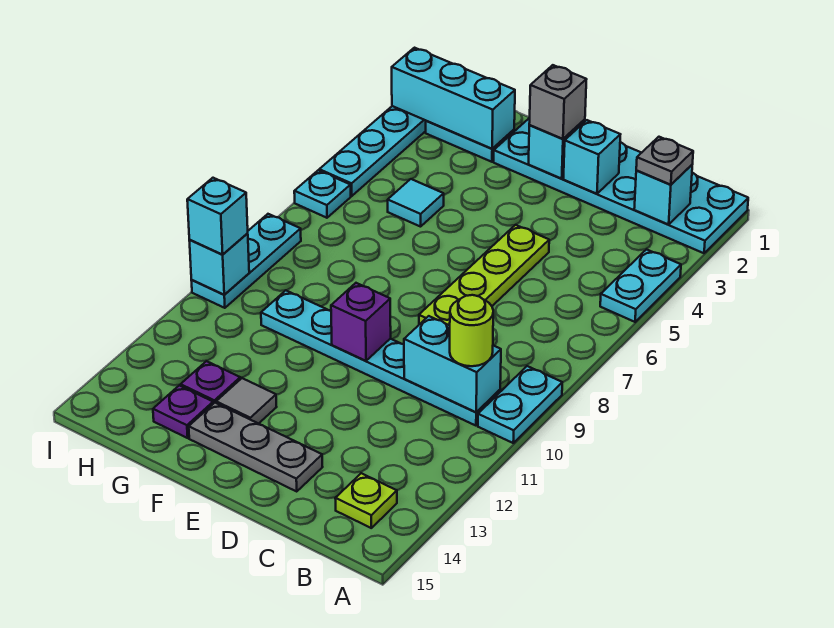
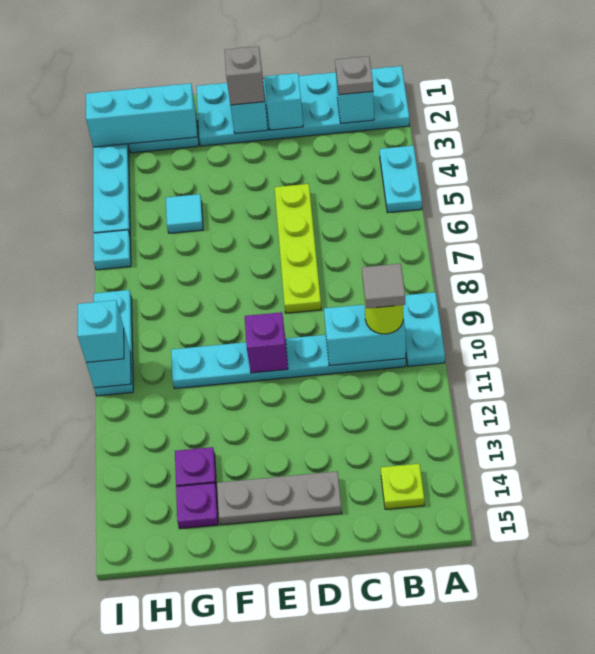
grey 1x1 tile [216,378,276,424] -> grey 1x1 tile moved to [362,264,405,308]

